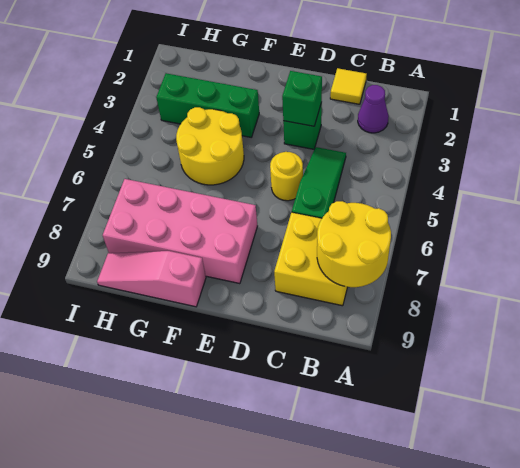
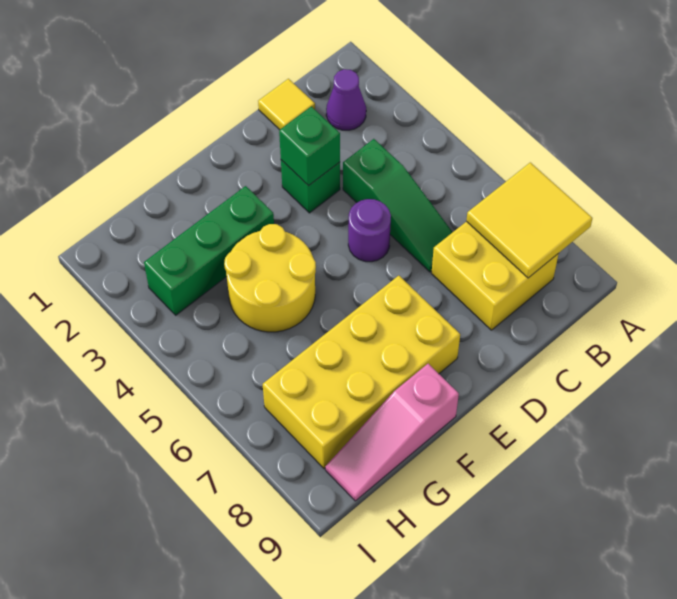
yellow 2x2 round brick [317,201,391,287] -> yellow 2x2 tile [466,163,592,278]
green 1x3 slope [292,147,346,218] -> green 1x3 slope turned to [343,139,453,272]
yellow 1x1 round brick [270,152,303,201] -> purple 1x1 round brick [348,199,391,262]
pink 2x4 brick [103,179,257,284] -> yellow 2x4 brick [263,276,460,469]

